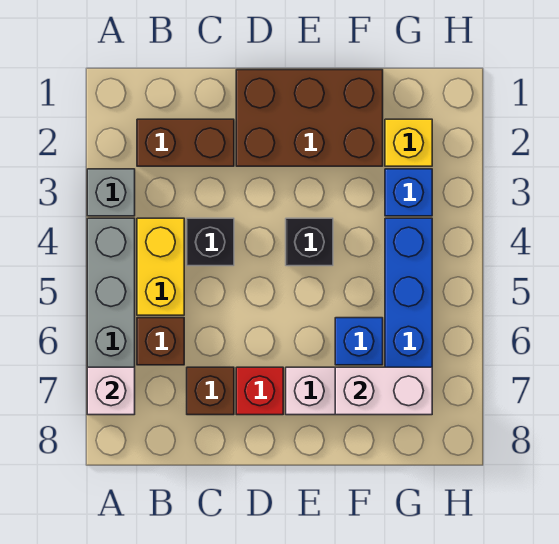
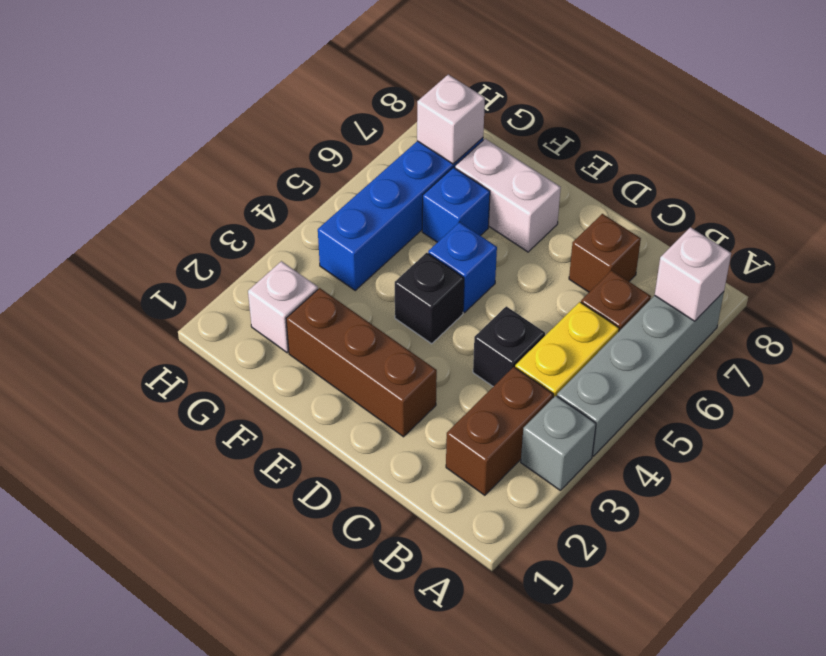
brown 1x2 brick [137,119,234,166] -> brown 1x2 brick turned to [446,367,554,495]
brown 2x3 brick [236,70,383,166] -> brown 1x3 brick [286,288,437,437]
red 1x1 brick [236,367,283,415] -> none
white 1x2 brick [335,367,432,415] -> white 1x1 brick [417,75,485,164]
yellow 1x1 brick [385,119,432,166] -> white 1x1 brick [248,261,318,353]
blue 1x1 brick [385,169,432,216] -> blue 1x1 brick moved to [428,222,497,313]

